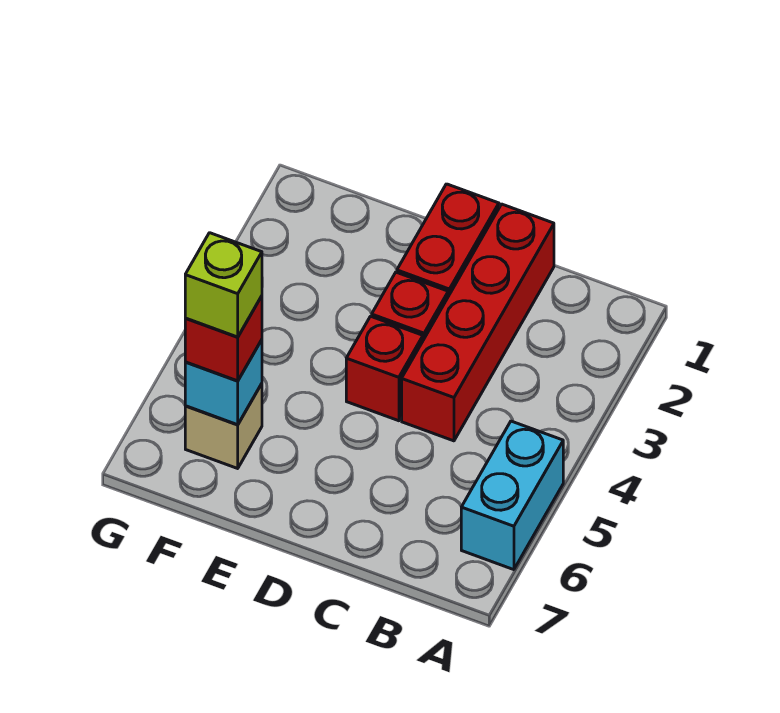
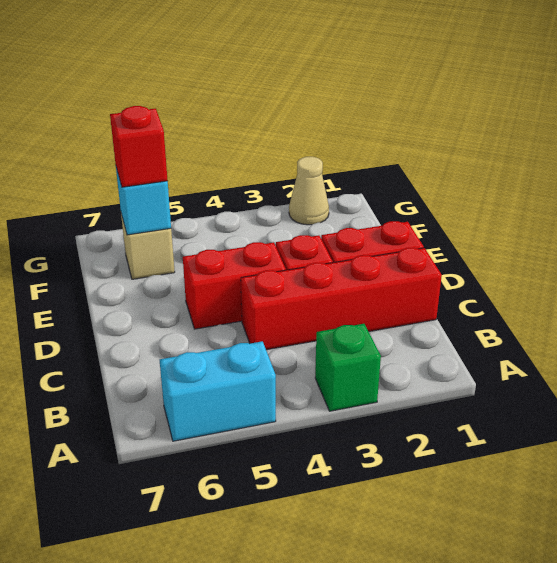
none -> green 1x1 brick [315,324,381,411]
red 1x1 brick [346,316,423,421] -> red 1x2 brick [183,242,286,329]
lime 1x1 brick [185,233,262,337] -> none
none -> tan 1x1 cone [289,157,329,225]

